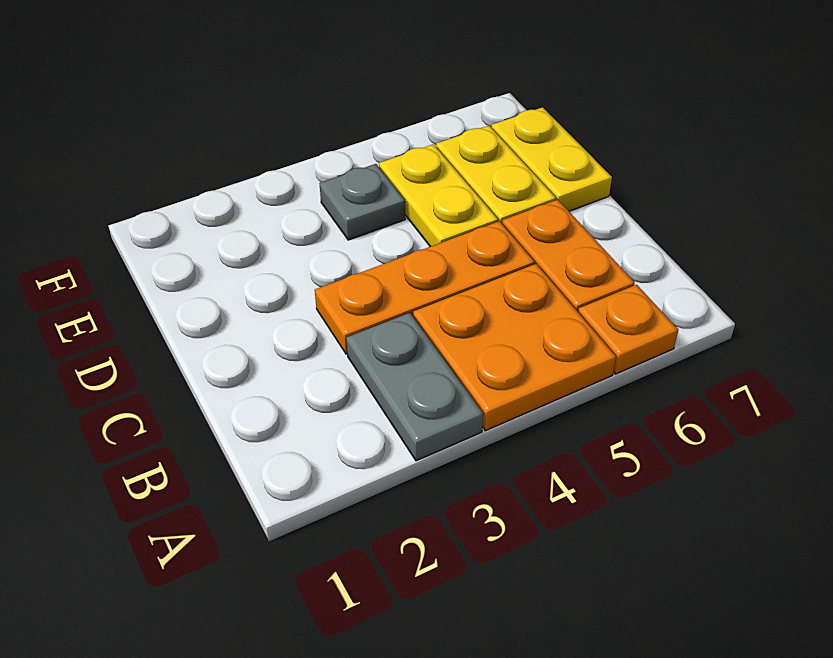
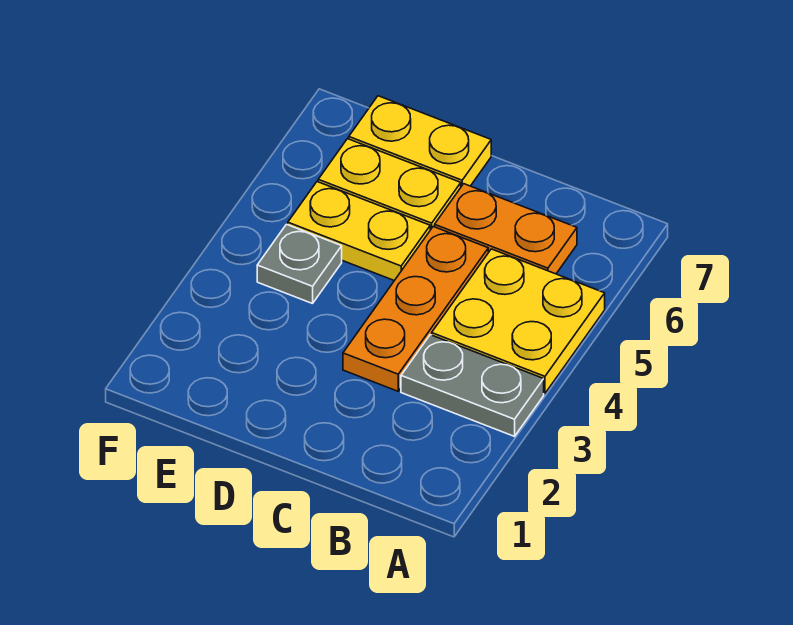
orange 2x2 plate [413,264,616,431] -> yellow 2x2 plate [432,249,605,393]
orange 1x1 plate [578,285,678,374] -> none

